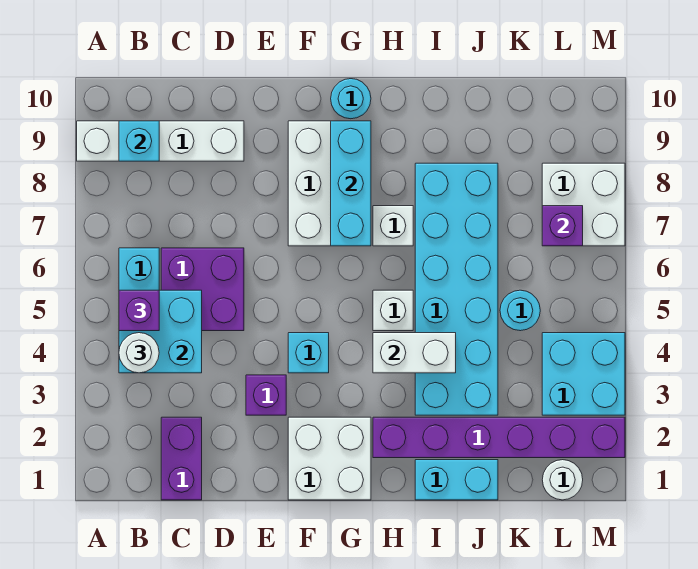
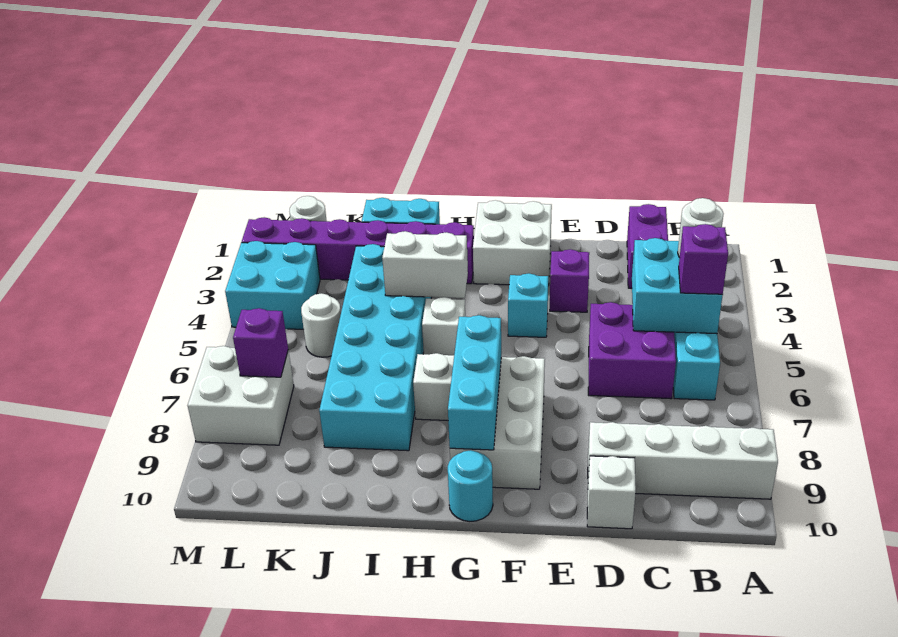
cyan 1x1 brick [119,121,159,161] -> none
none -> white 1x1 brick [587,456,636,529]
cyan 1x1 round brick [500,290,540,331] -> white 1x1 round brick [301,293,341,357]

